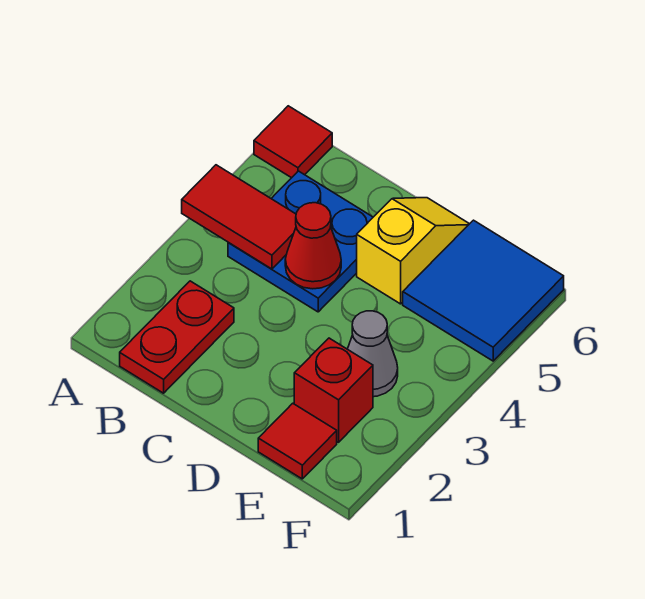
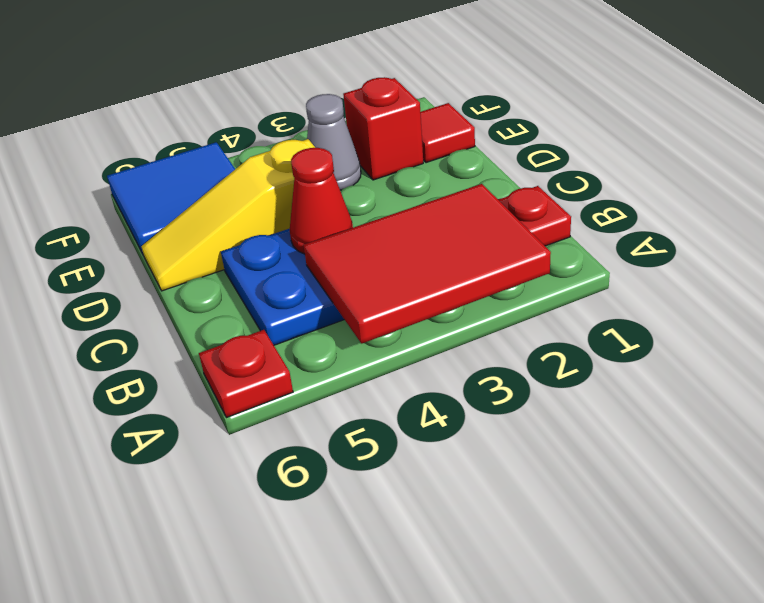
red 1x2 tile [182,165,296,269] -> red 2x3 tile [304,184,551,344]
red 1x1 tile [254,106,332,178] -> red 1x1 plate [199,330,293,418]
yellow 1x2 slope [357,198,469,304] -> yellow 1x3 slope [141,139,315,291]

